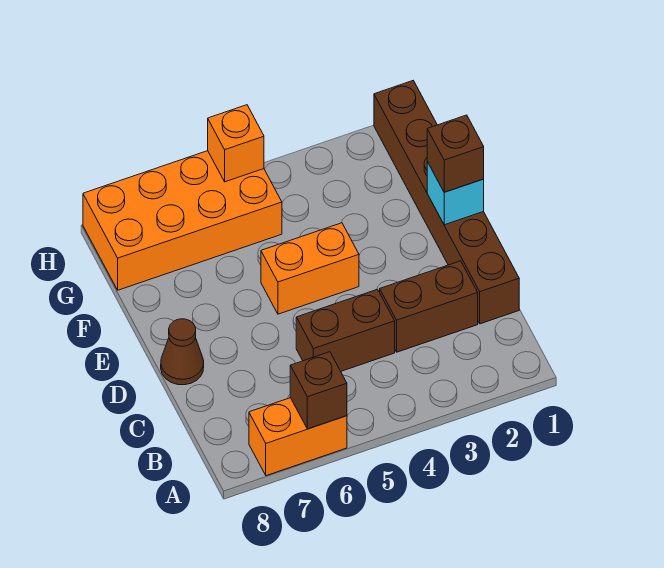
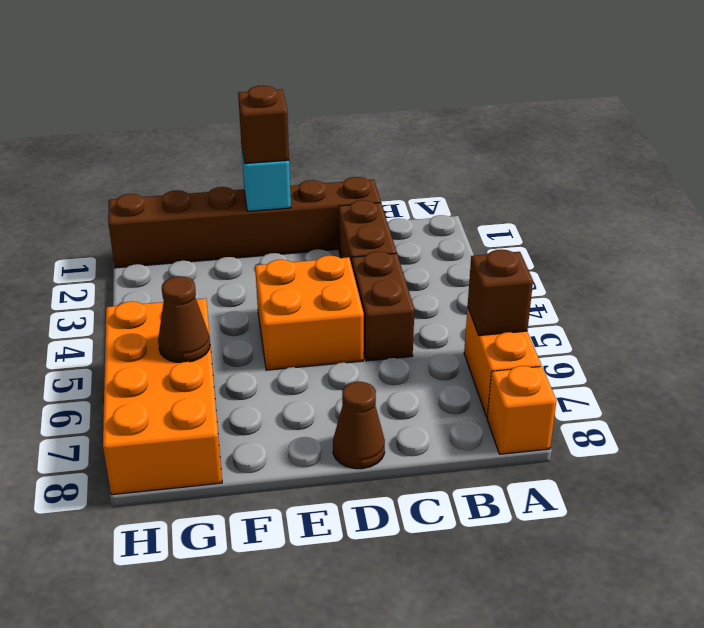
orange 1x2 brick [261,223,359,314] -> orange 2x2 brick [255,256,364,370]
none -> brown 1x1 cone [158,276,210,363]
orange 1x1 brick [208,105,264,182] -> orange 1x1 brick moved to [487,366,557,454]

